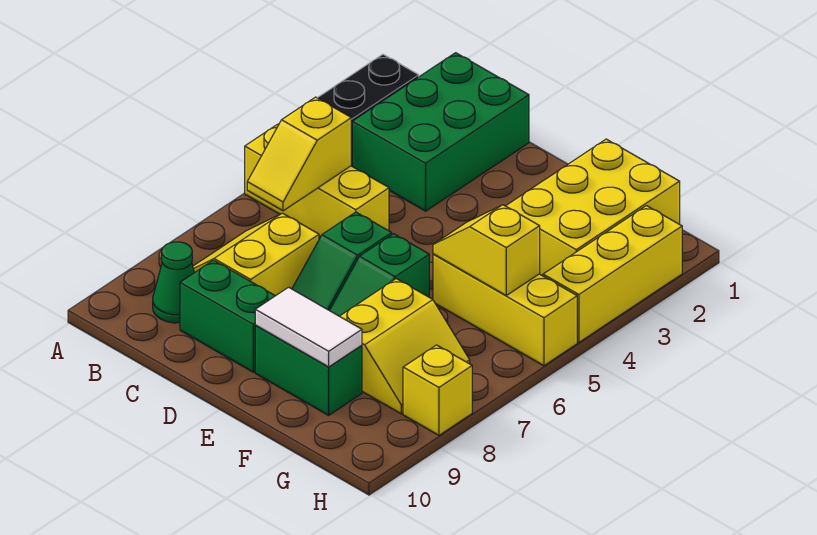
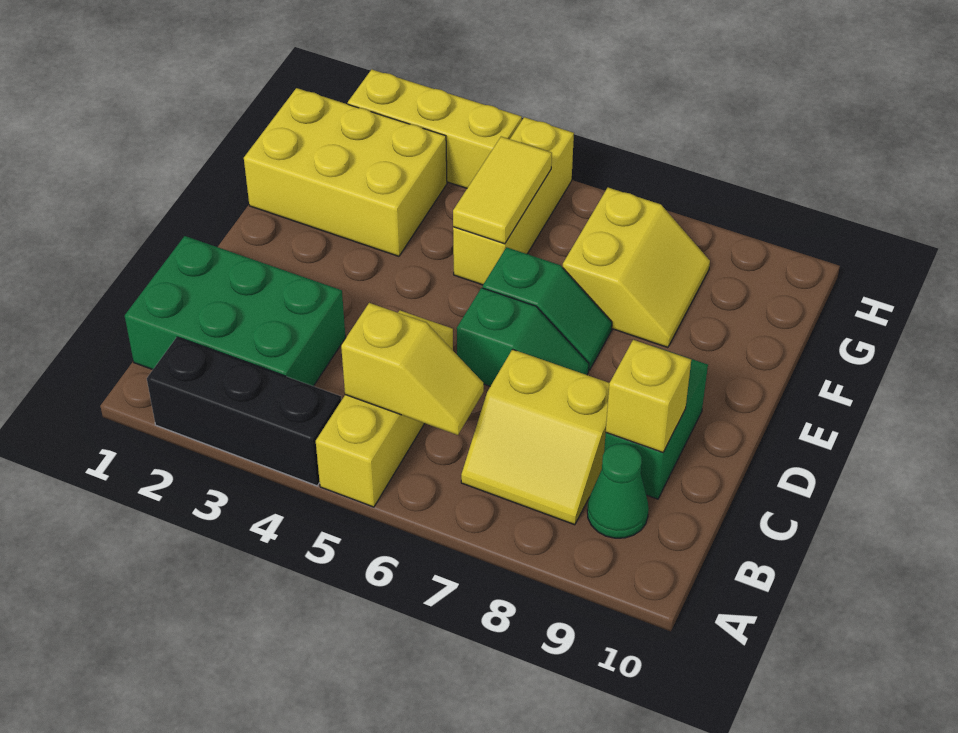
green 1x2 brick [255,326,362,415] -> none
white 1x2 tile [255,287,362,367] -> none
yellow 1x2 slope [433,205,540,295] -> yellow 1x2 tile [453,137,552,244]
yellow 2x2 slope [340,279,470,414] -> yellow 2x2 slope turned to [563,188,710,348]
yellow 1x1 brick [403,345,472,435] -> yellow 1x1 brick moved to [606,340,691,452]

